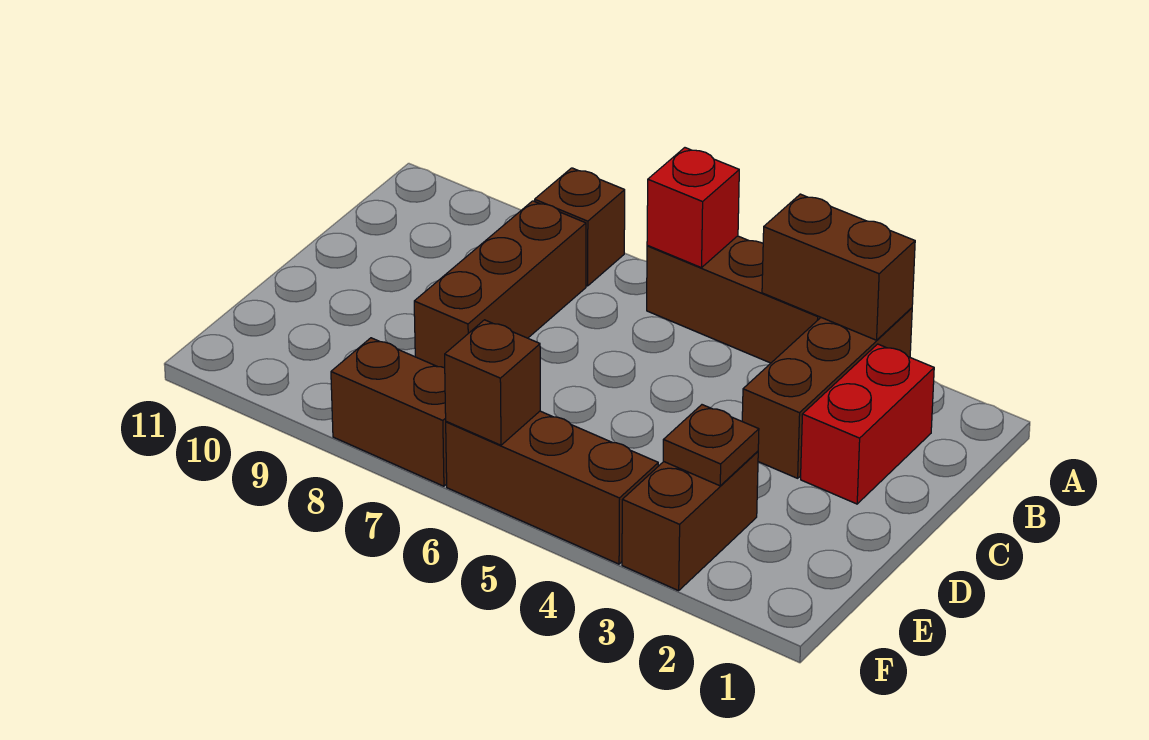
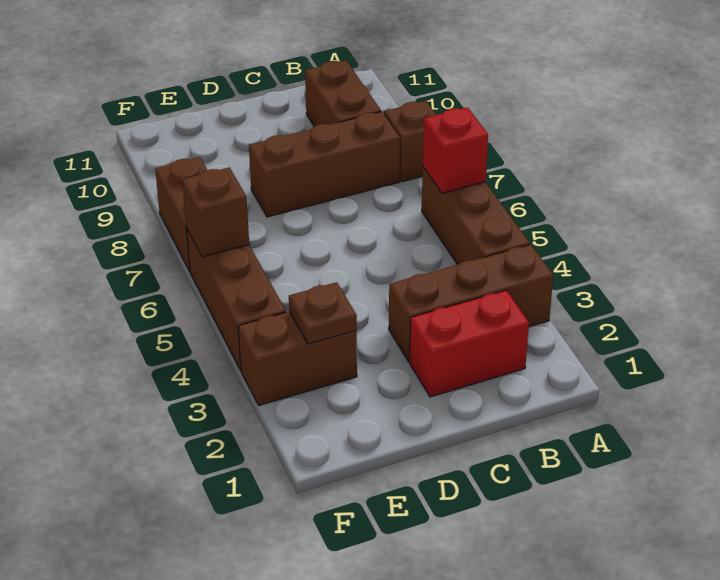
brown 1x2 brick [762,194,915,340] -> brown 1x2 brick moved to [305,60,381,127]

